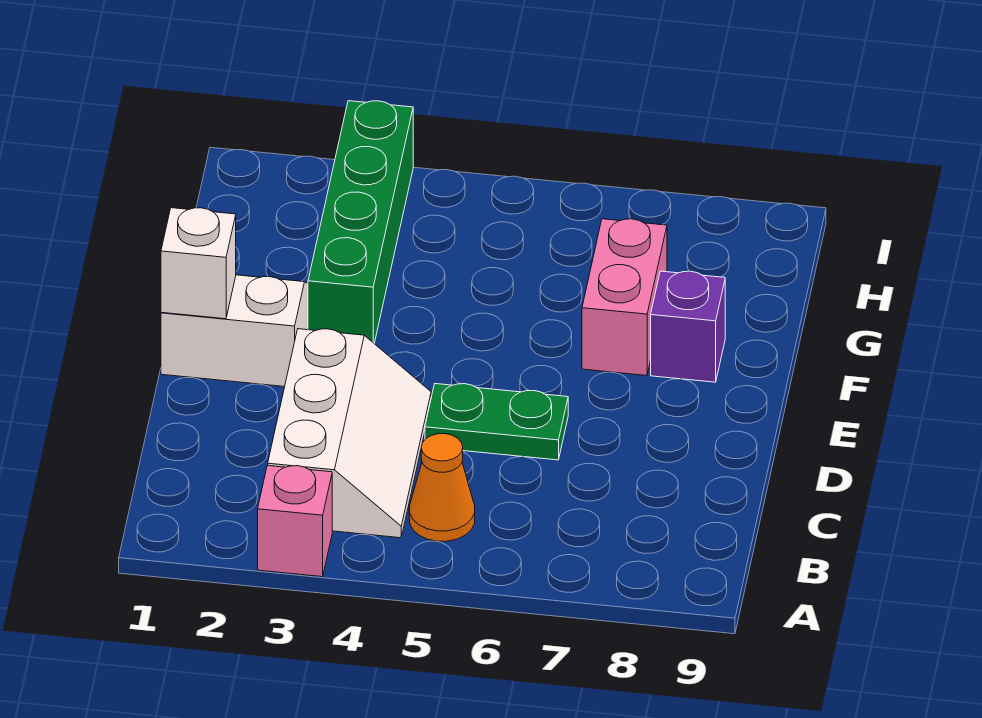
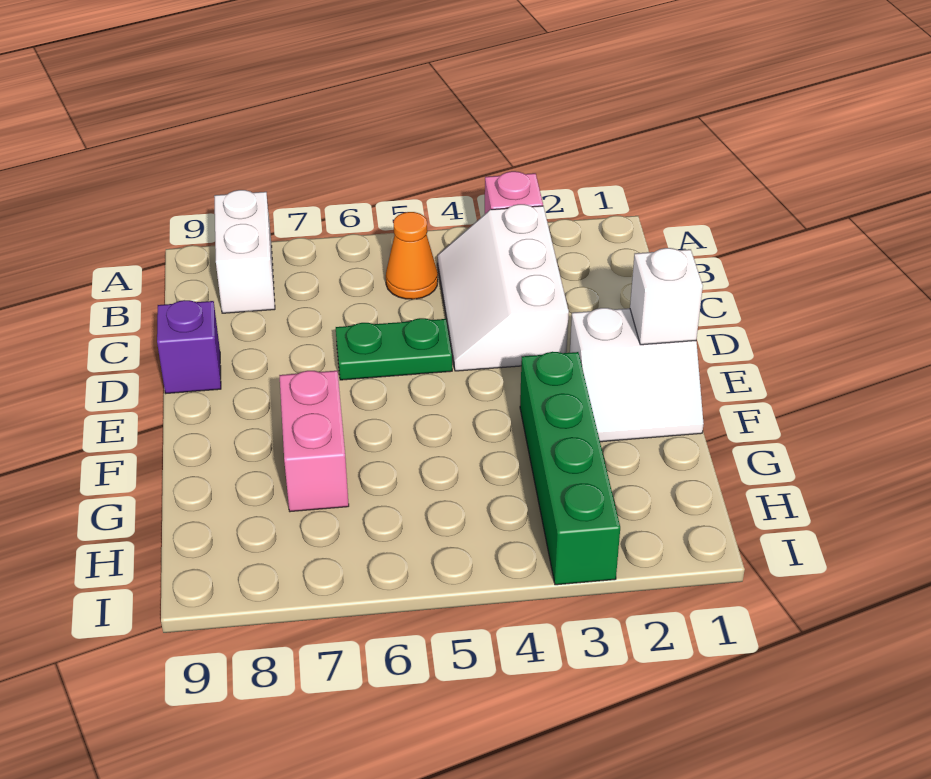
none -> white 1x2 brick [214,190,275,313]
purple 1x1 brick [651,271,725,382] -> purple 1x1 brick moved to [157,300,221,393]

